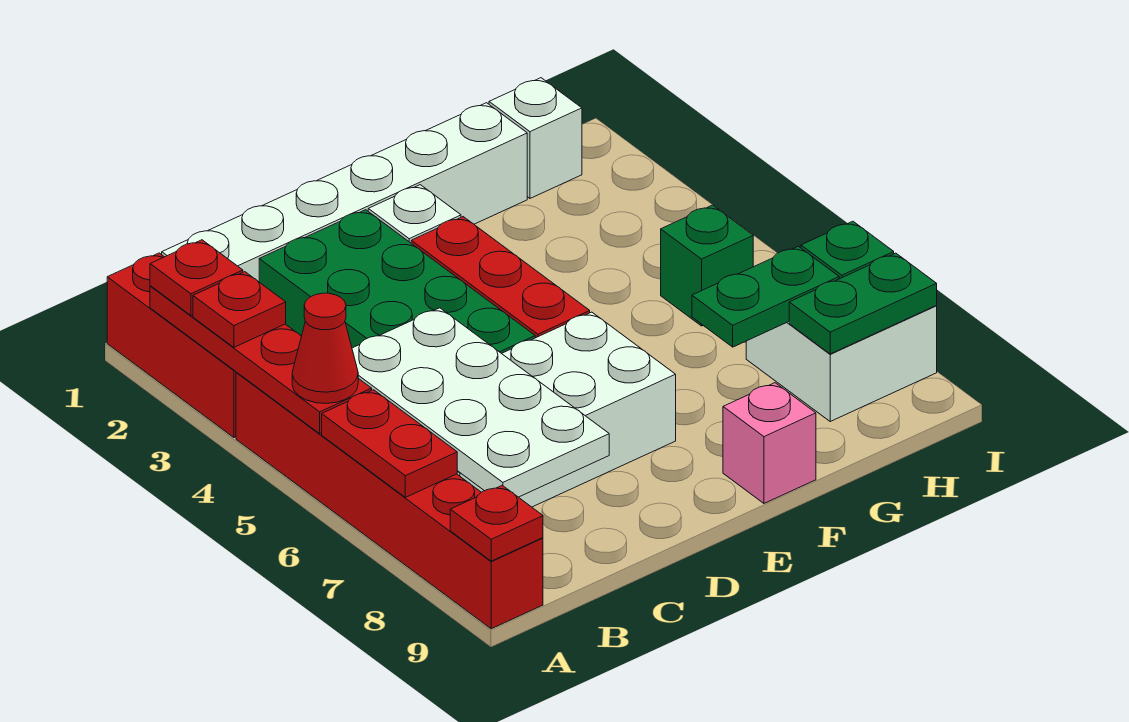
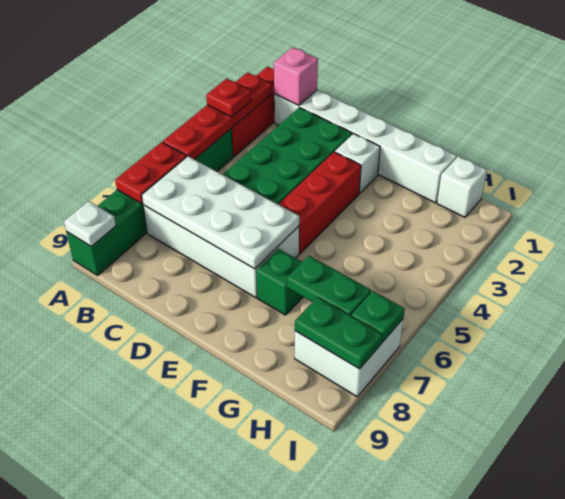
red 1x1 plate [150,240,243,316] -> none
red 1x6 brick [236,372,543,629] -> green 1x6 brick [66,129,233,275]
red 1x1 cone [292,293,358,404] -> none
red 1x1 plate [450,485,543,561] -> white 1x1 plate [64,201,116,247]
white 2x4 plate [352,308,609,497] -> white 2x4 plate turned to [142,156,299,269]
pink 1x1 brick [723,383,816,503] -> pink 1x1 brick moved to [274,47,318,106]
green 1x1 brick [661,205,753,326] -> green 1x1 brick moved to [256,249,303,315]

